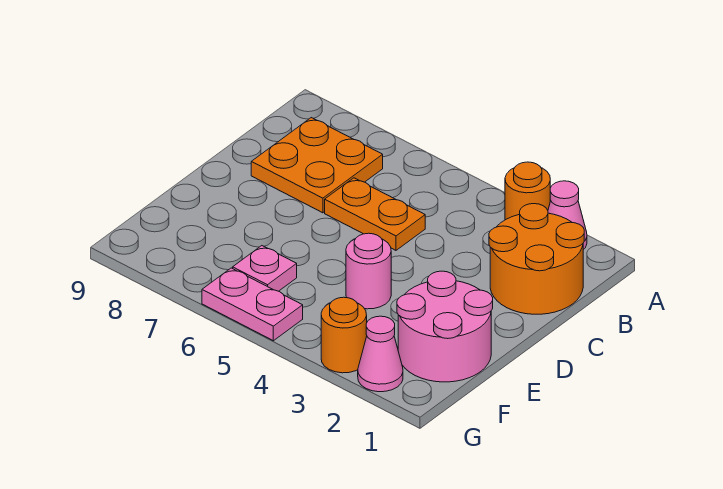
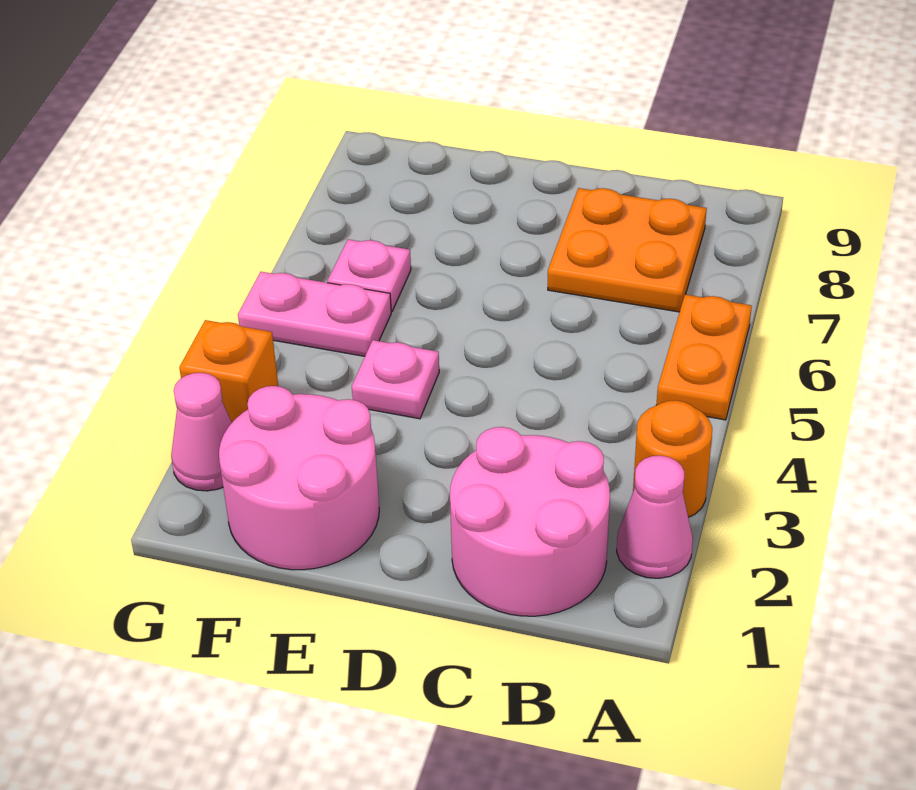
orange 2x2 round brick [489,204,584,314] -> pink 2x2 round brick [450,427,610,616]
orange 1x2 plate [325,178,425,250] -> orange 1x2 plate moved to [656,294,752,420]
pink 1x1 round brick [346,233,391,309] -> pink 1x1 plate [352,340,439,419]
orange 1x1 round brick [321,297,367,373] -> orange 1x1 brick [179,320,278,422]
pink 1x2 plate [202,268,303,341] -> pink 1x2 plate turned to [238,272,391,356]

